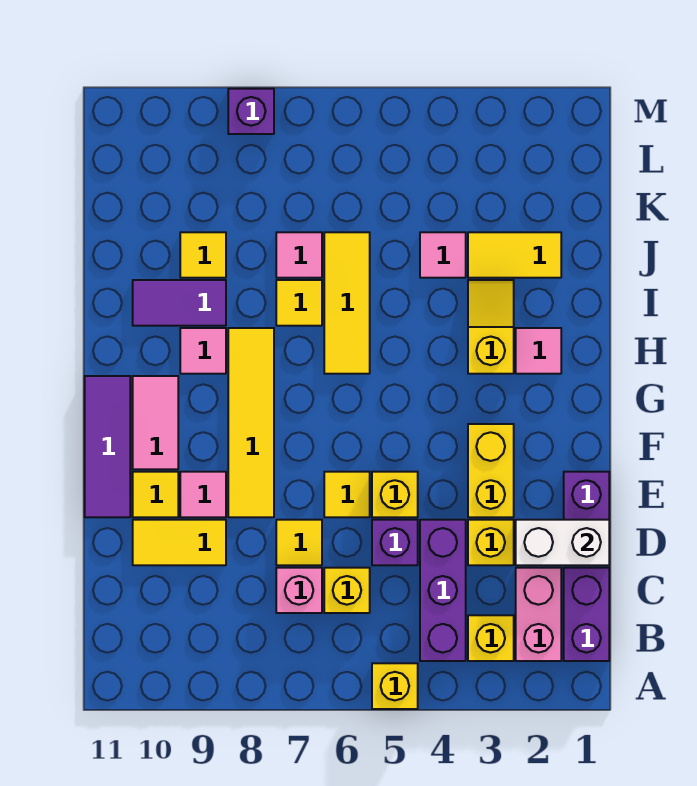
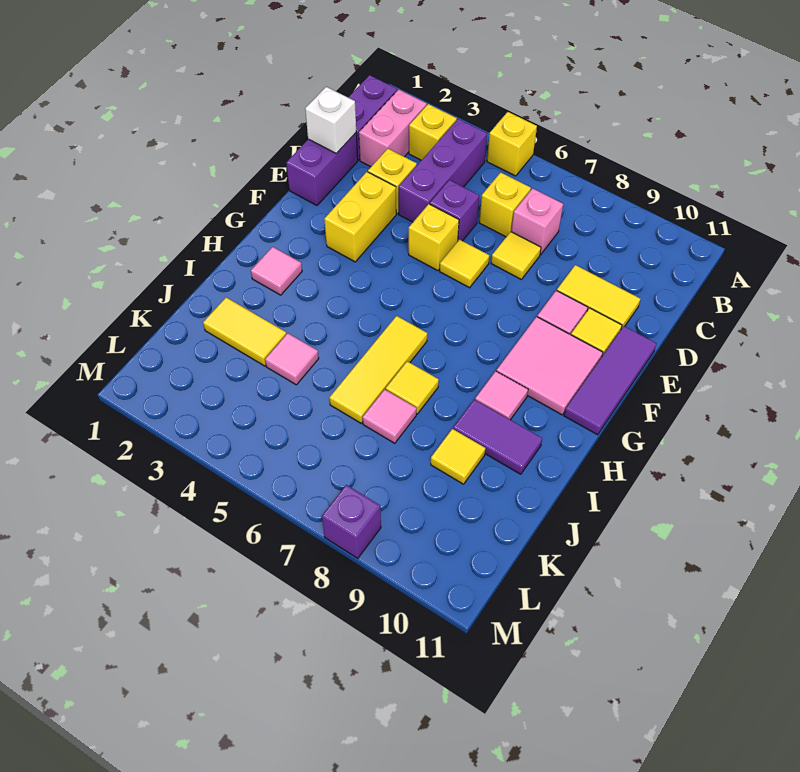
white 1x2 brick [516,520,609,565] -> white 1x1 brick [305,87,356,153]
yellow 1x4 tile [228,328,274,517] -> none
pink 1x2 tile [133,376,178,469] -> pink 2x2 tile [497,317,603,415]
yellow 1x2 slope [468,280,514,374] -> none

